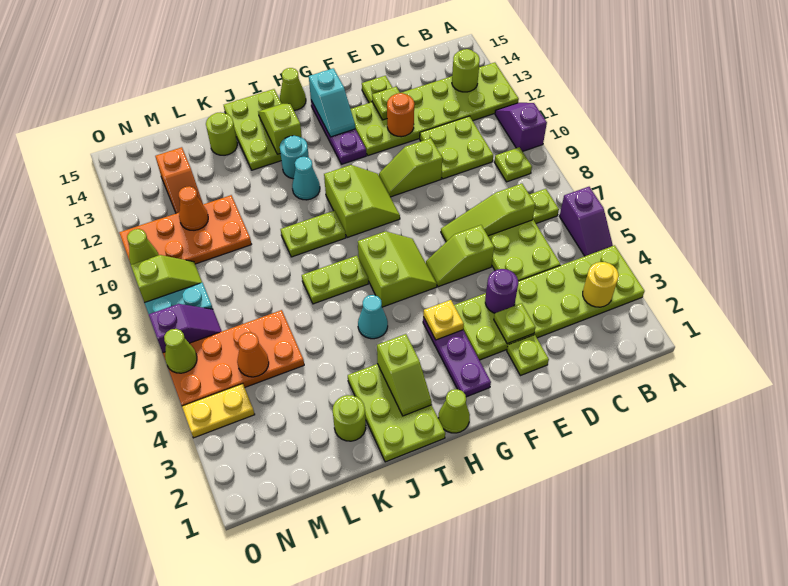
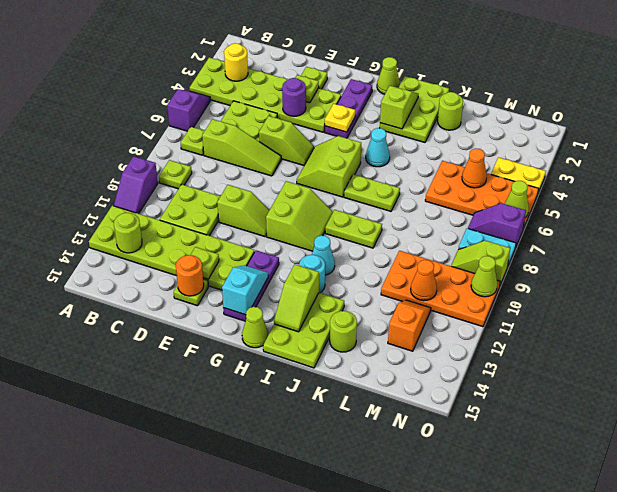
orange 1x1 round brick [387,93,414,137] -> orange 1x1 round brick moved to [176,255,204,296]
lime 2x2 slope [324,165,400,238] -> lime 2x2 slope turned to [266,181,333,251]

